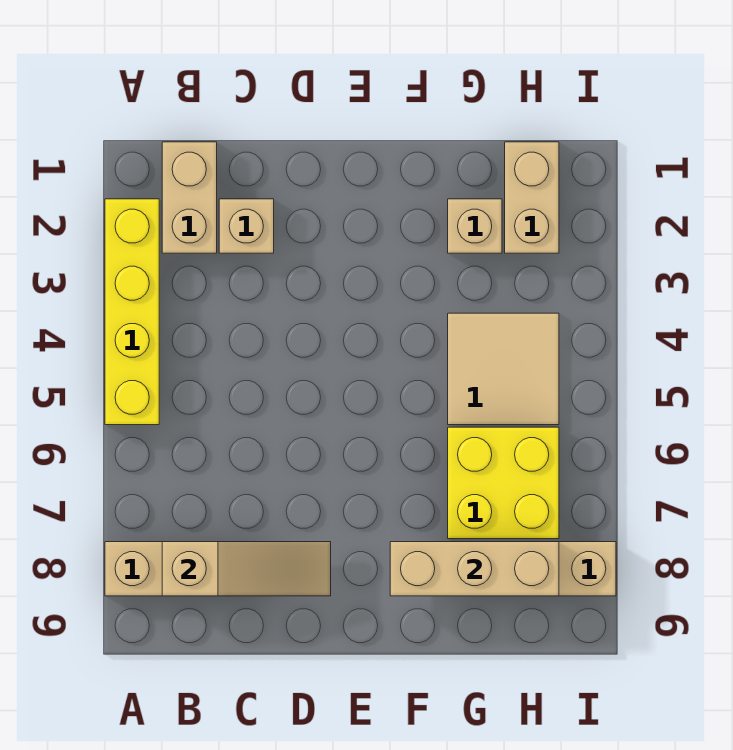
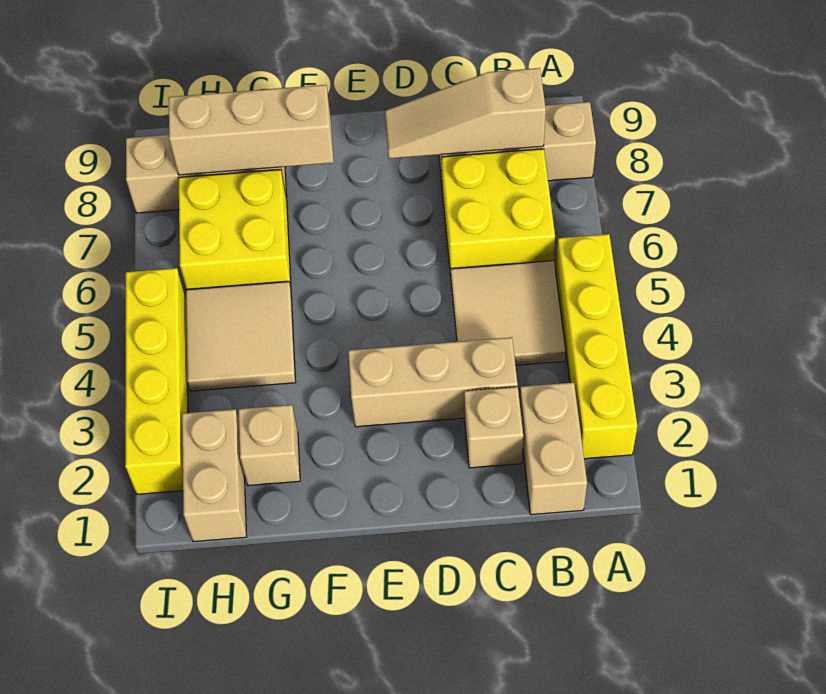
none -> tan 2x2 tile [451,261,566,365]
none -> yellow 2x2 brick [441,149,555,274]
none -> tan 1x3 brick [348,337,518,427]
none -> yellow 1x4 brick [125,268,188,494]

